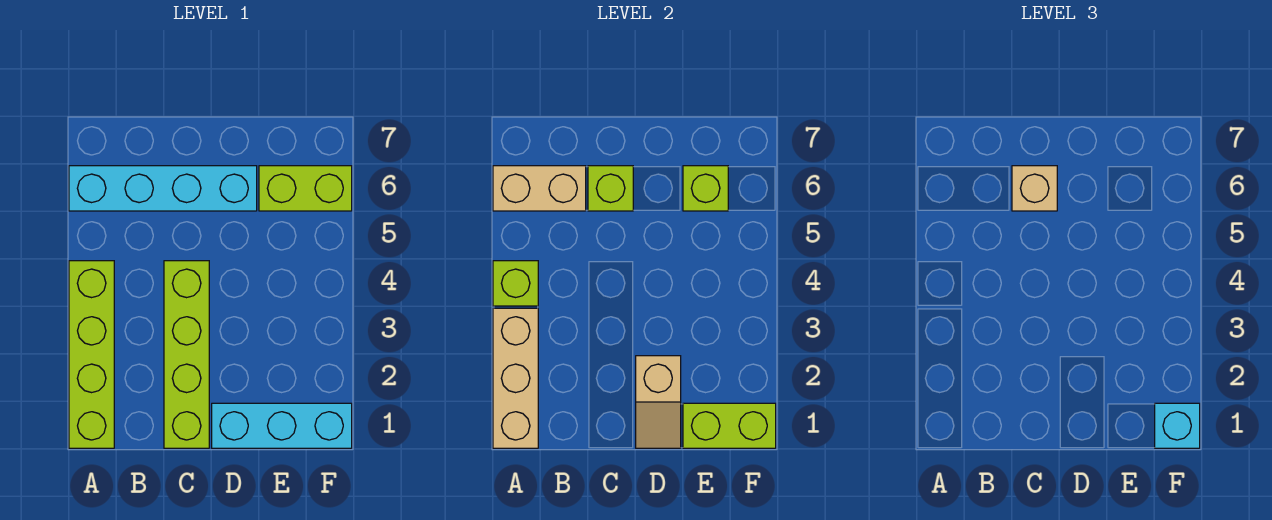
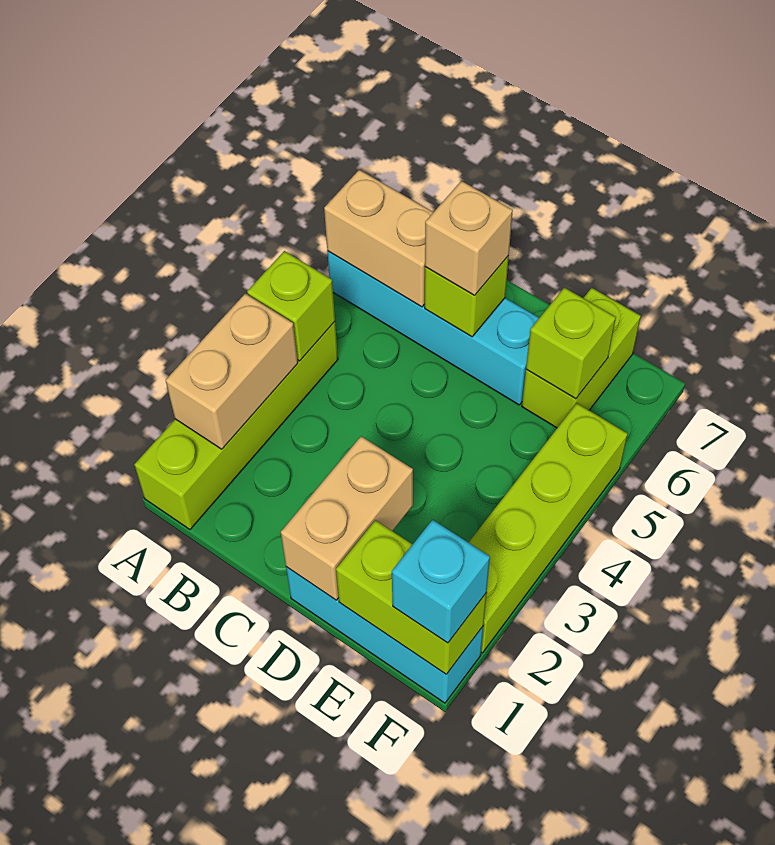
tan 1x3 brick [493,308,538,448] -> tan 1x2 brick [166,293,298,449]
lime 1x4 brick [164,261,209,448] -> lime 1x4 brick moved to [469,403,628,653]
tan 1x2 slope [636,356,681,448] -> tan 1x2 brick [281,436,413,600]
lime 1x2 brick [259,166,352,211] -> lime 1x2 brick turned to [522,288,641,428]

